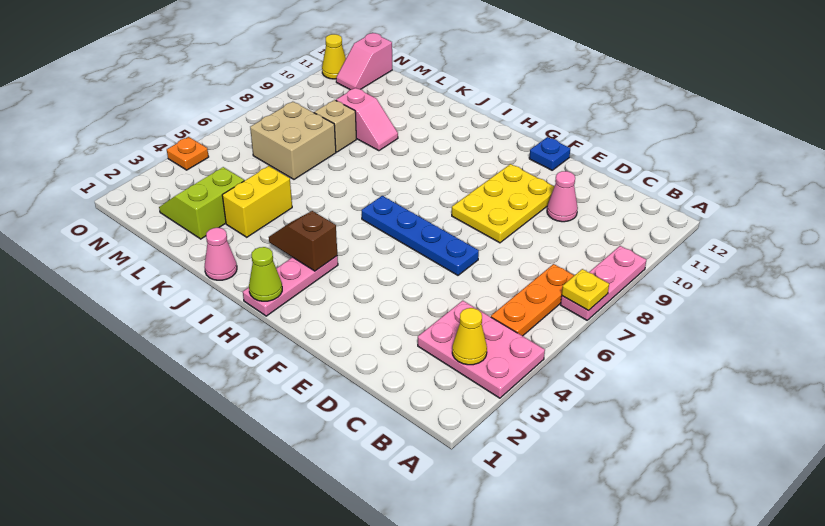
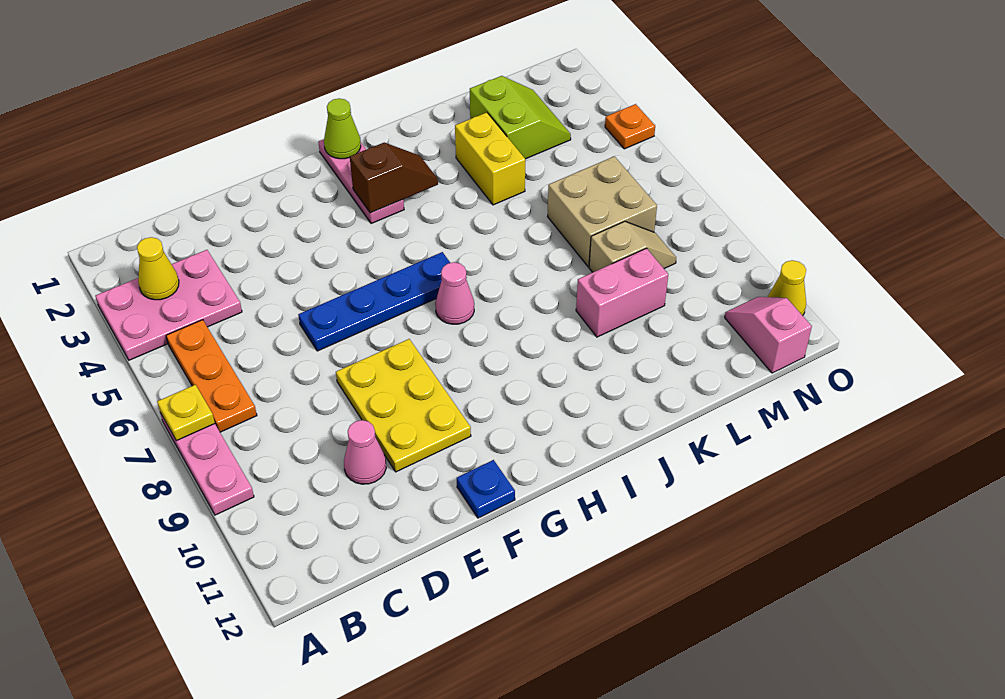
pink 1x1 cone [205,228,237,280] -> pink 1x1 cone moved to [435,262,474,324]
pink 1x2 slope [336,88,398,151] -> pink 1x2 brick [576,248,668,337]

